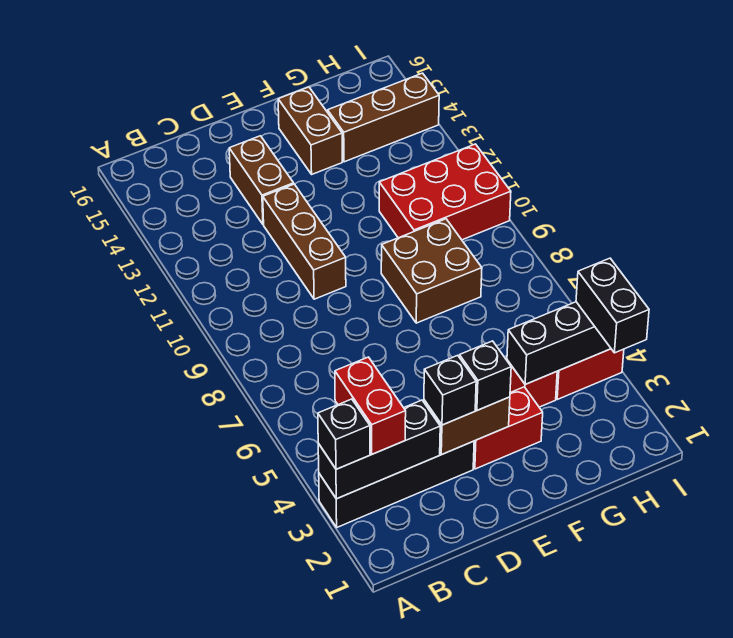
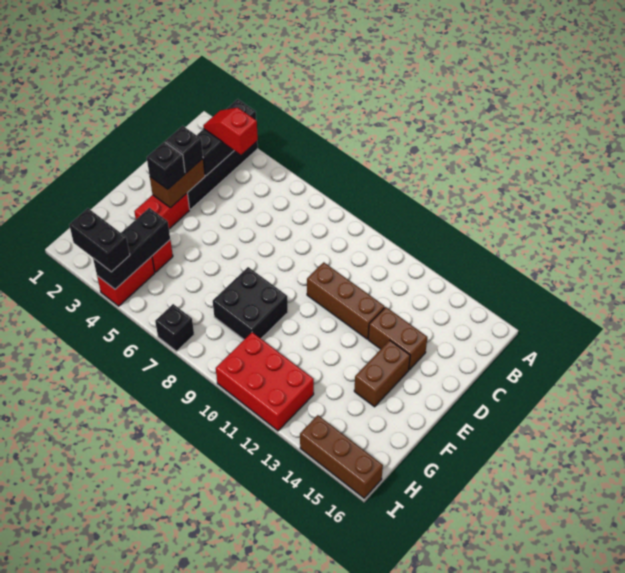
black 1x1 brick [318,399,370,469] -> black 1x1 brick moved to [155,304,194,351]
red 1x2 brick [335,357,406,454] -> red 1x2 slope [203,108,258,155]
brown 2x2 brick [381,219,482,323] -> black 2x2 brick [213,267,288,339]
brown 1x2 brick [278,87,342,174] -> brown 1x2 brick turned to [354,340,410,407]
red 2x3 brick [379,144,511,240] -> red 2x3 brick turned to [216,332,314,431]
brown 1x3 brick [328,73,439,162] -> brown 1x3 brick turned to [300,415,383,498]

